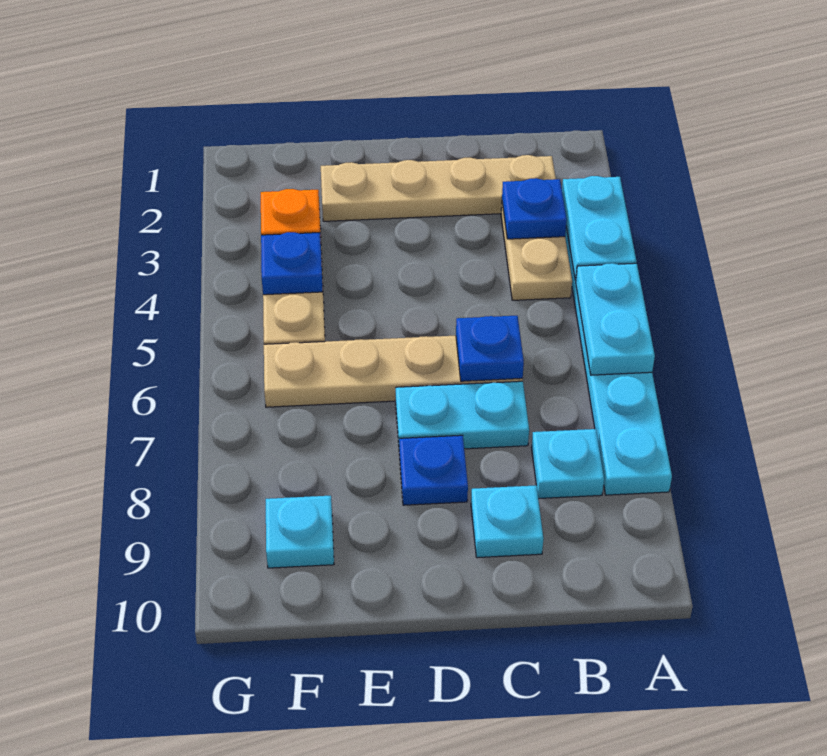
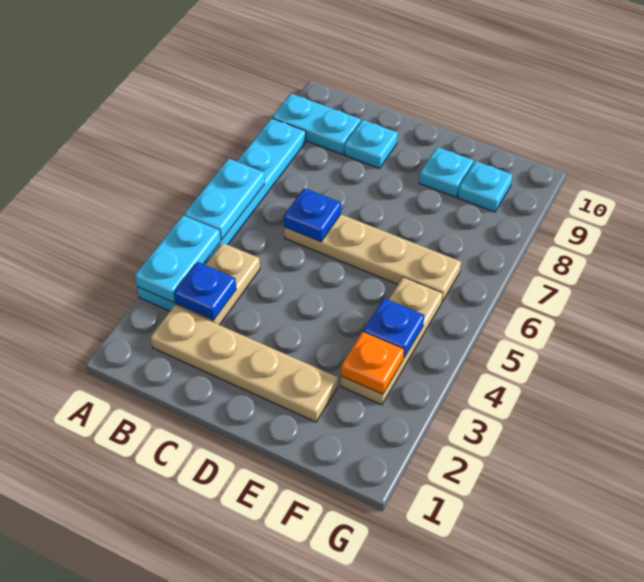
cyan 1x1 plate [532,429,604,499] -> cyan 1x1 plate moved to [419,147,474,197]
cyan 1x2 plate [396,381,529,449] -> cyan 1x2 plate moved to [272,94,361,154]
blue 1x1 plate [399,435,468,505] -> none

